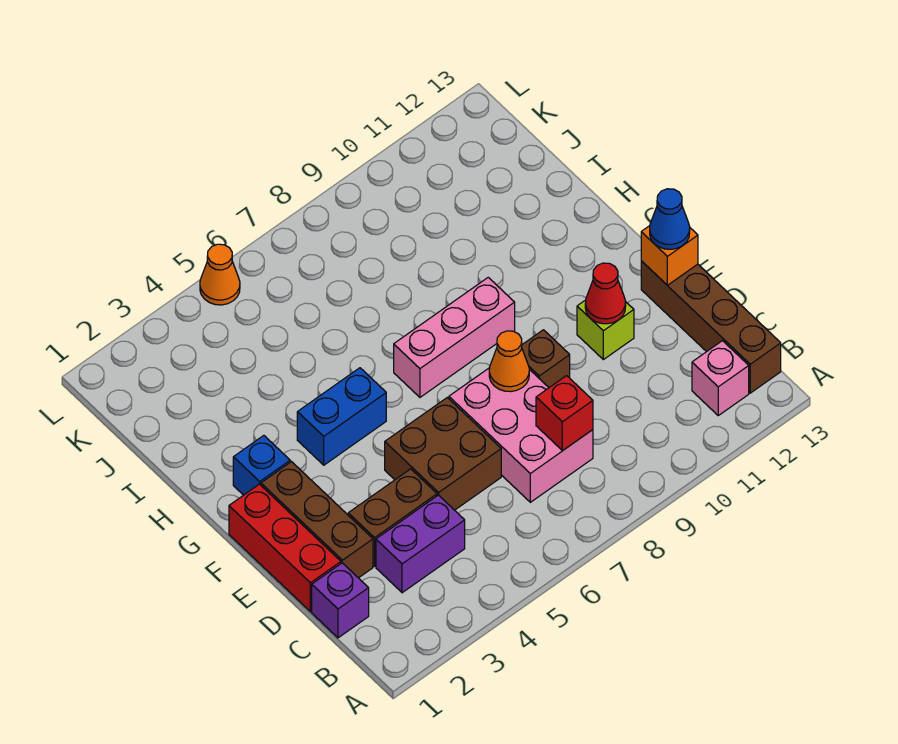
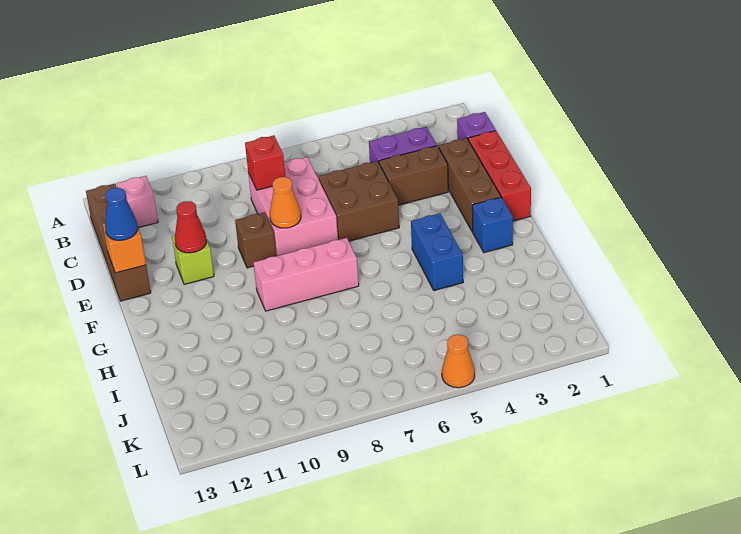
blue 1x2 brick [297,368,386,465] -> blue 1x2 brick turned to [411,213,463,291]

